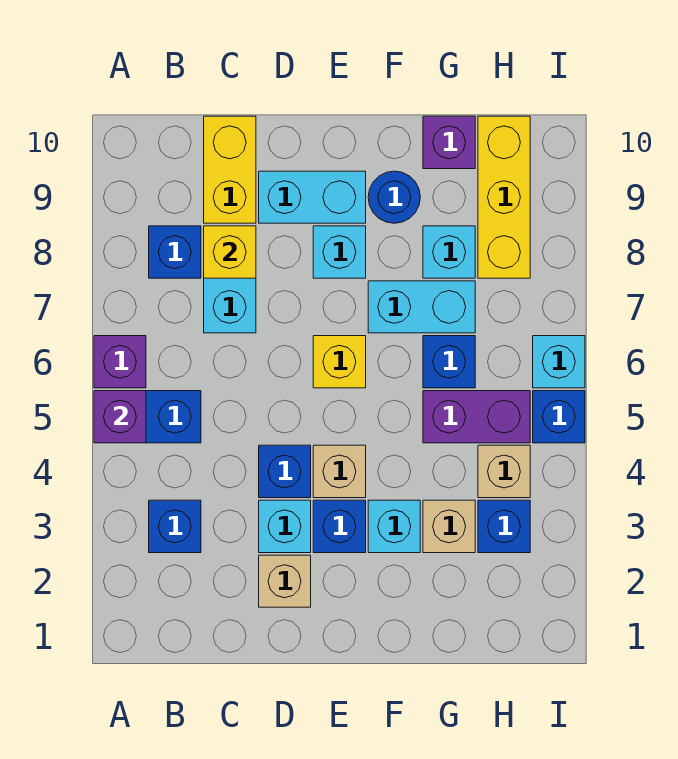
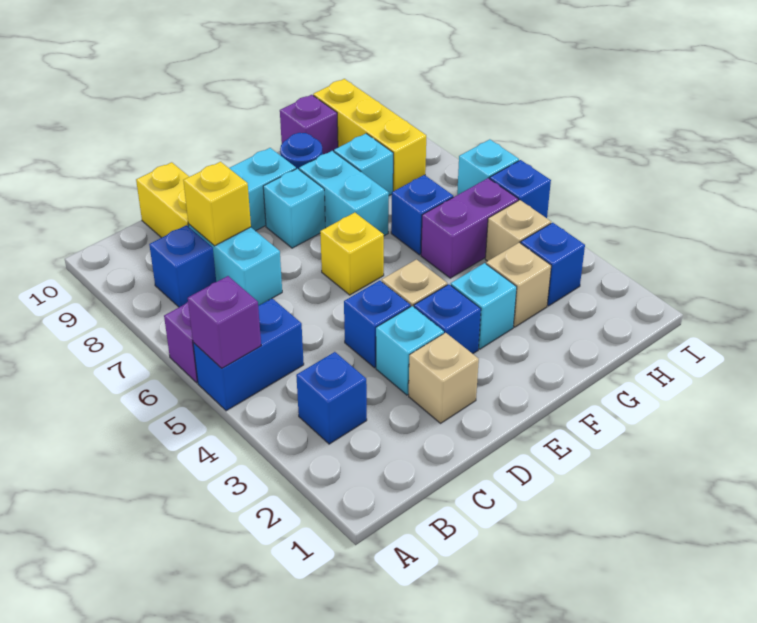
cyan 1x2 brick [368,281,475,333] -> cyan 1x2 brick turned to [299,151,389,236]

